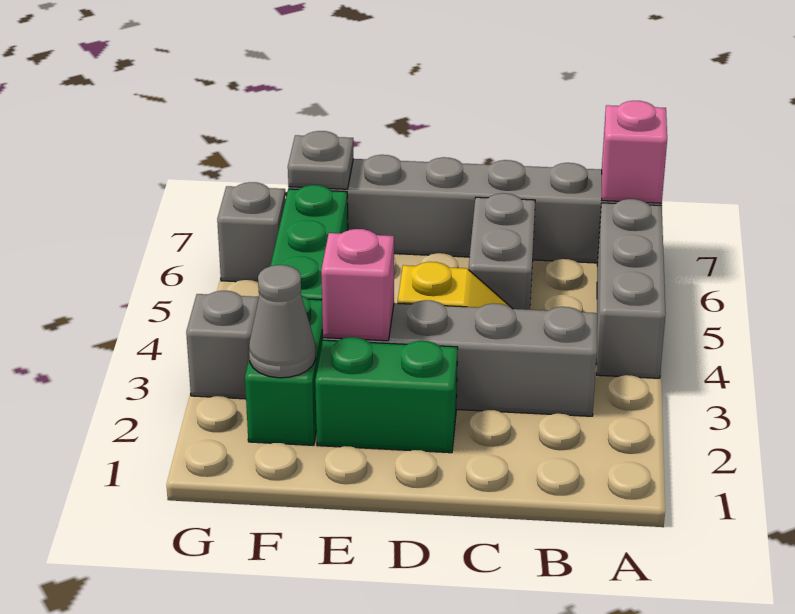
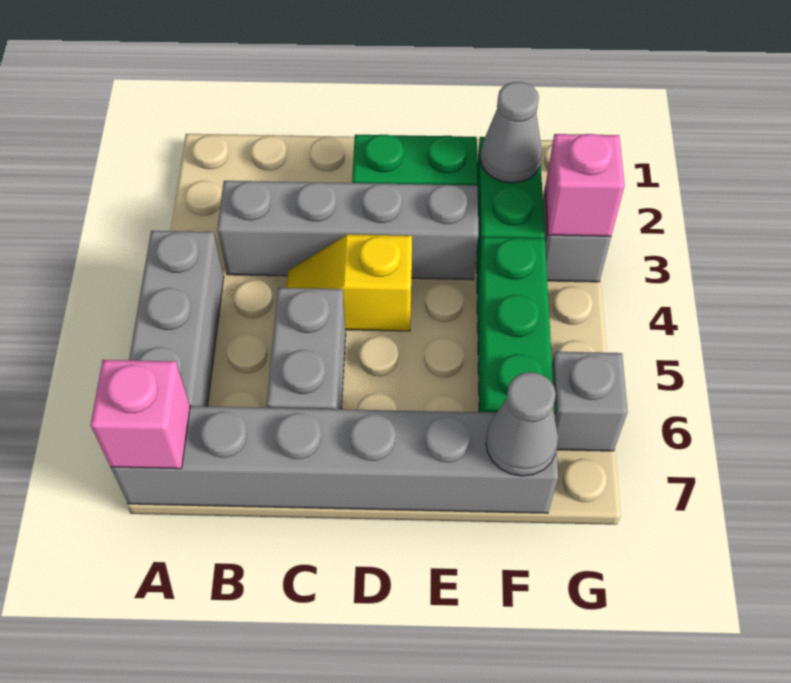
pink 1x1 brick [321,229,394,341] -> pink 1x1 brick moved to [545,134,625,236]
grey 1x1 plate [288,131,353,189] -> grey 1x1 cone [486,372,558,476]

